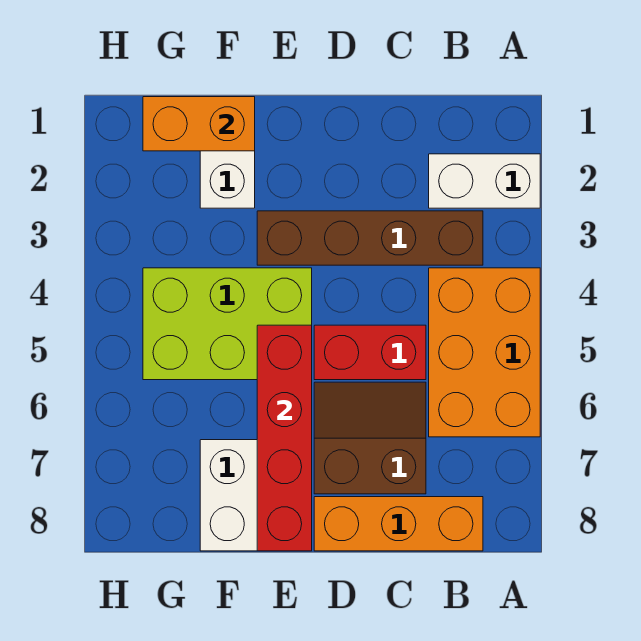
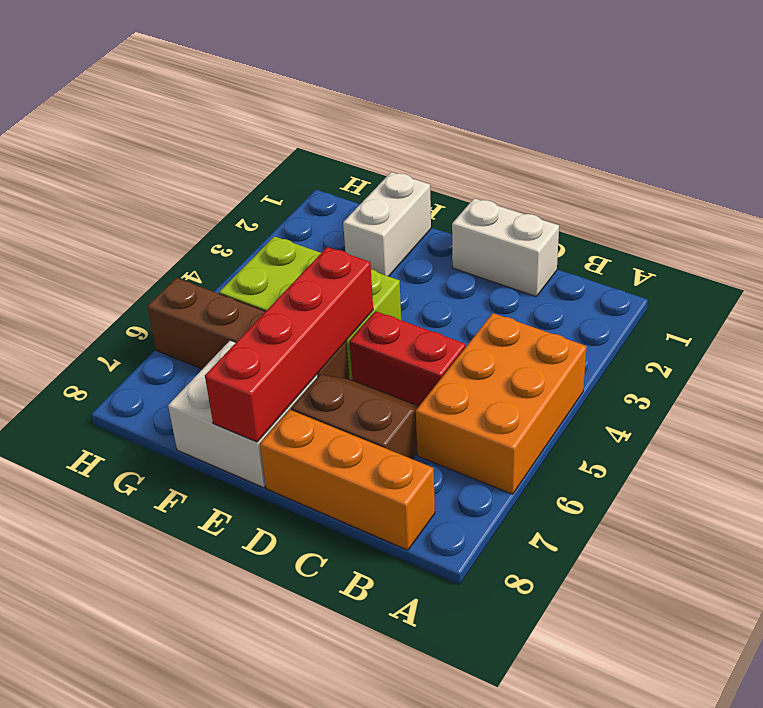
white 1x2 brick [429,154,540,208] -> white 1x2 brick moved to [452,198,559,297]
brown 1x4 brick [257,211,483,265] -> brown 1x4 brick moved to [147,278,349,379]
orange 1x2 brick [143,97,255,151] -> none

